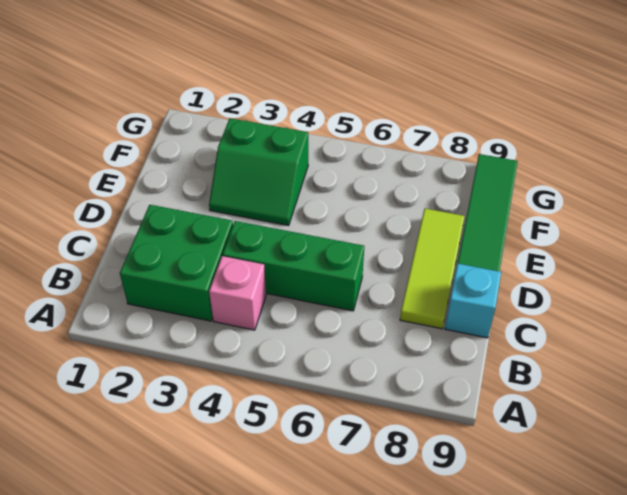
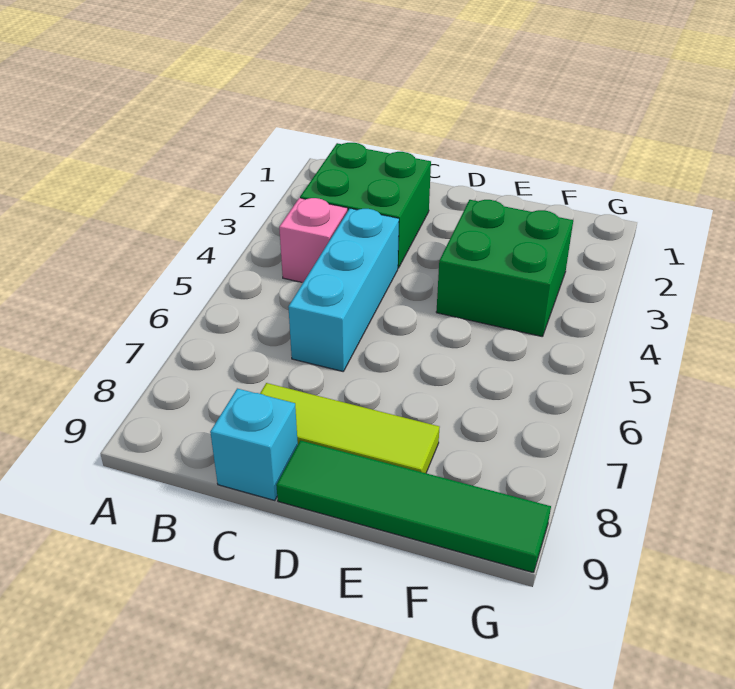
green 1x3 brick [223,221,364,311] -> cyan 1x3 brick [288,209,399,371]
green 2x2 slope [209,118,308,225] -> green 2x2 brick [436,200,573,337]

